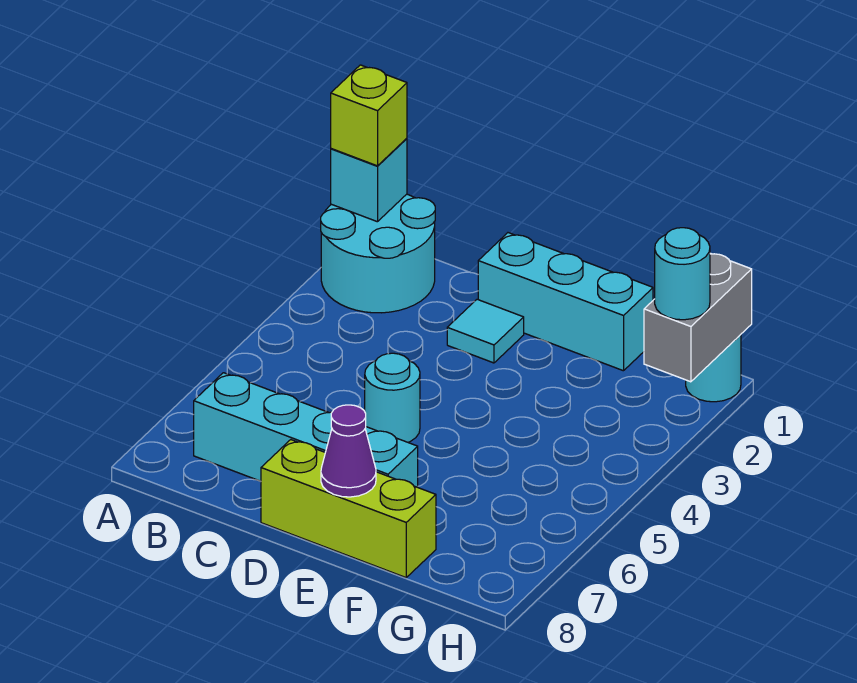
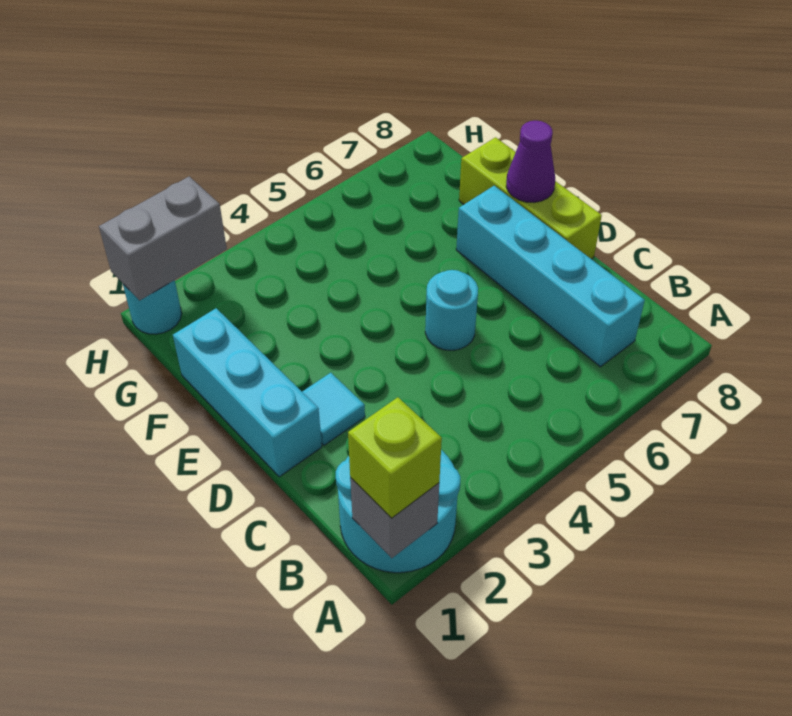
cyan 1x1 brick [331,138,407,222] -> grey 1x1 brick [350,478,439,558]
cyan 1x1 round brick [655,228,710,320] -> none

